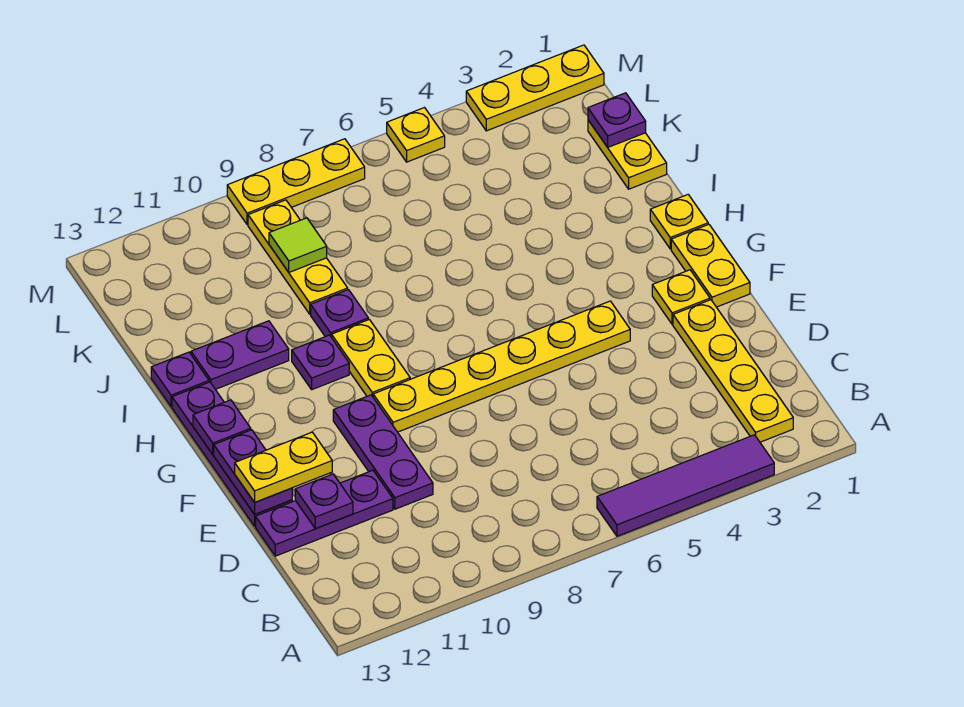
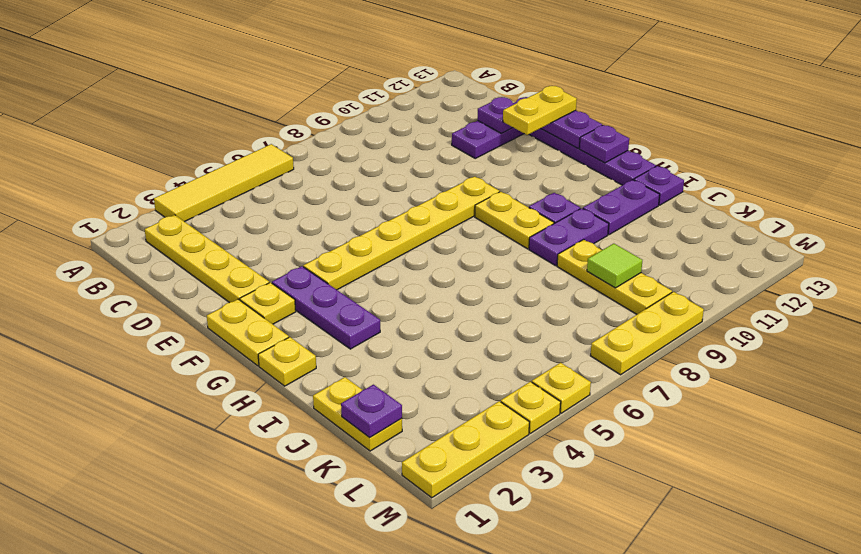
purple 1x4 tile [597,435,774,536] -> yellow 1x4 tile [154,144,294,222]
purple 1x3 plate [333,395,433,509] -> purple 1x3 plate moved to [272,266,380,349]
purple 1x1 plate [311,290,368,338] -> purple 1x2 plate [529,208,609,266]
none -> yellow 1x1 plate [501,382,561,433]

